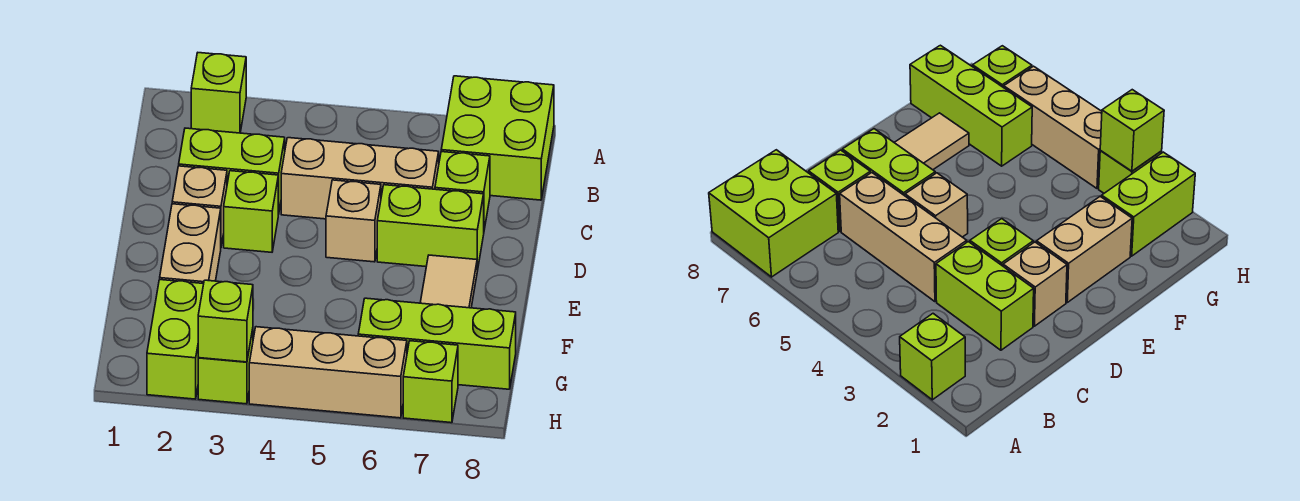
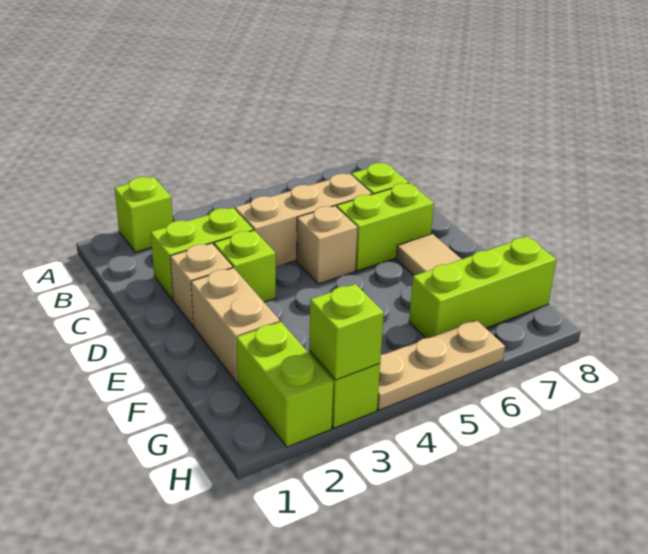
lime 2x2 brick [441,76,554,200] -> none
tan 1x3 brick [249,327,407,418] -> tan 1x3 plate [377,320,505,410]
lime 1x1 brick [403,341,458,423] -> none

